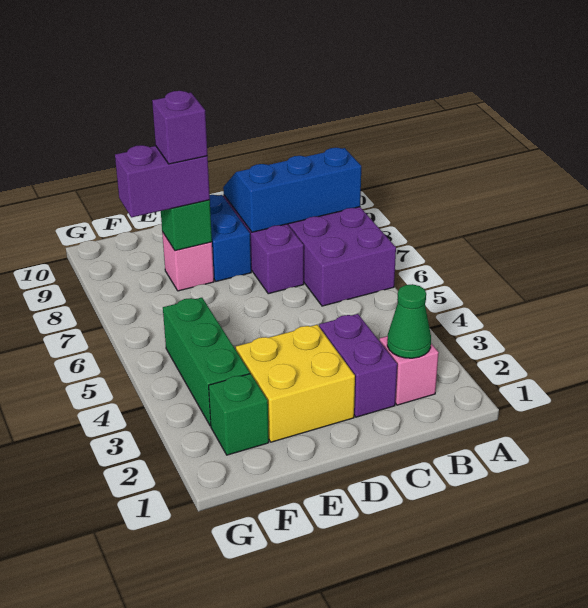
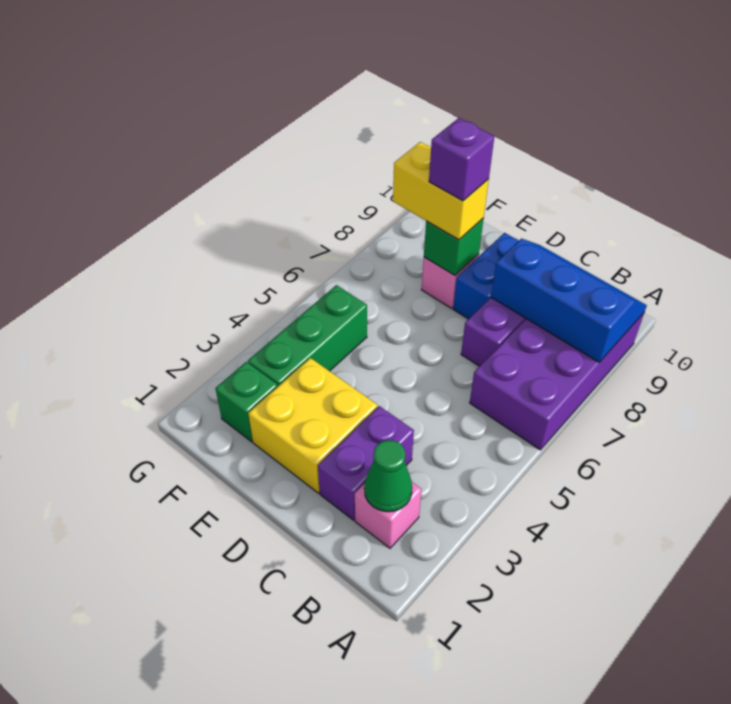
purple 1x2 brick [115,145,210,218] -> yellow 1x2 brick [393,142,489,240]

